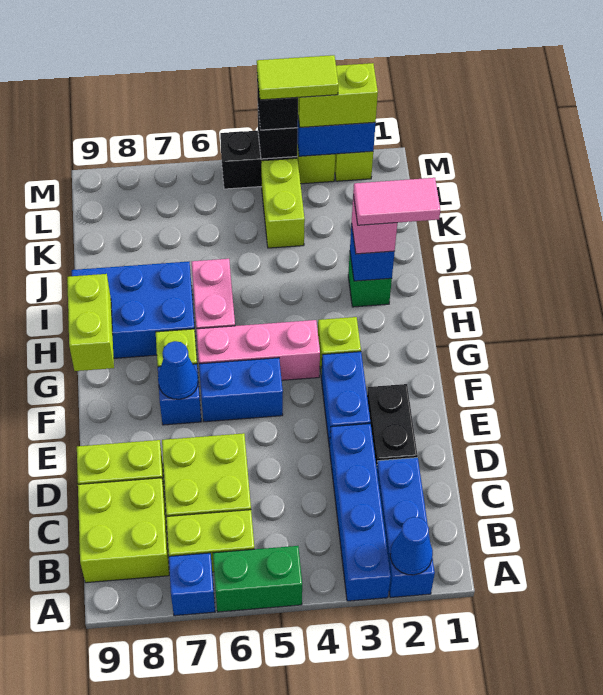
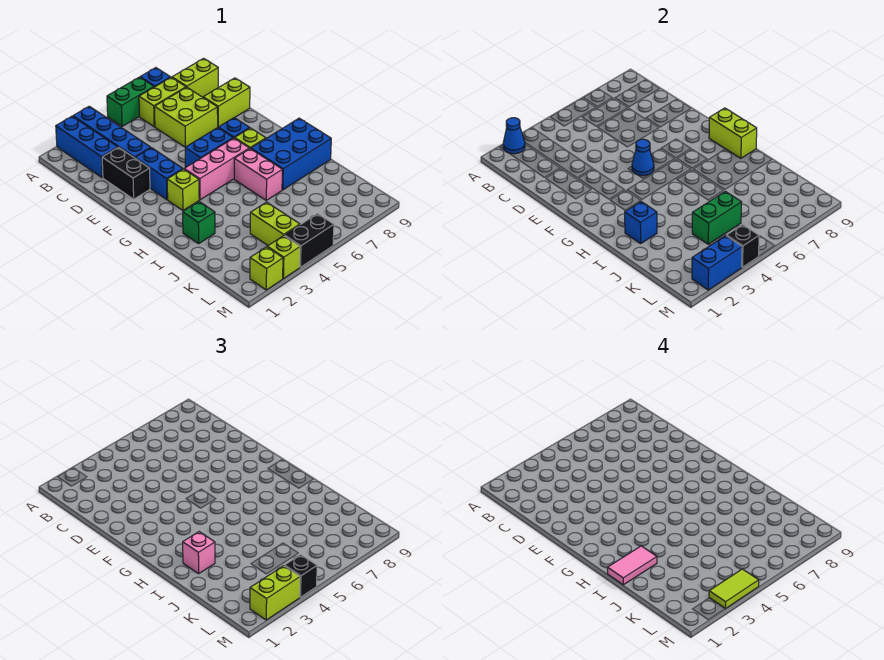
lime 2x2 brick [78,478,169,583] -> lime 1x2 brick [172,58,218,97]
blue 1x1 cone [158,341,198,399] -> blue 1x1 cone moved to [632,139,654,176]
none -> green 1x2 brick [692,191,742,244]

